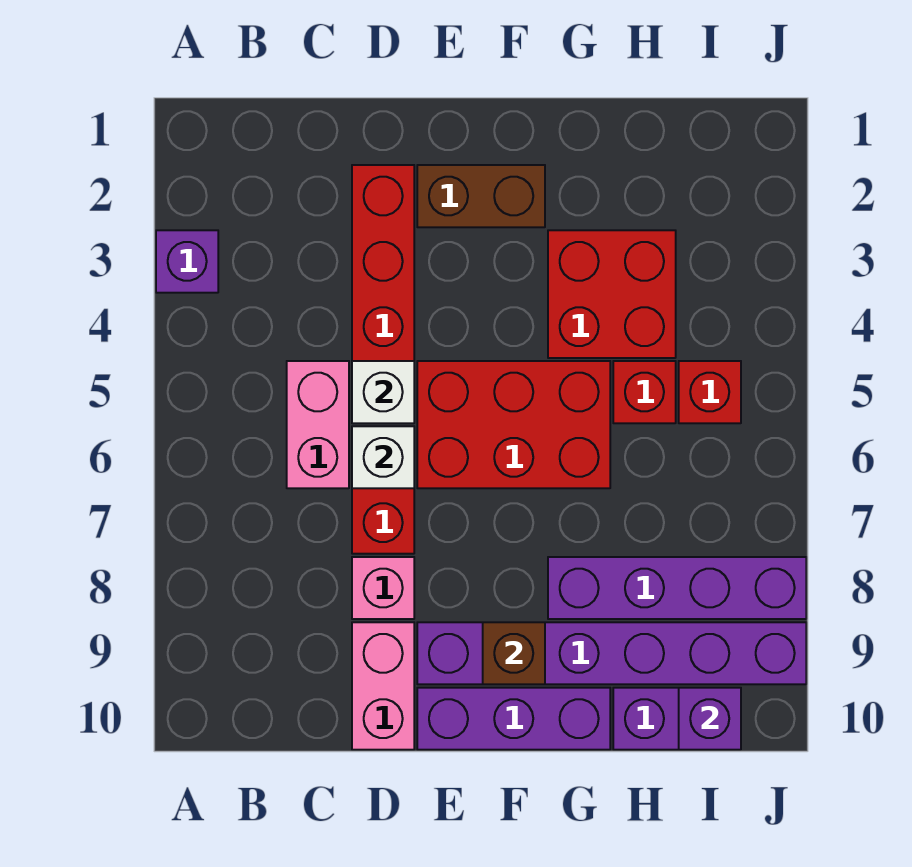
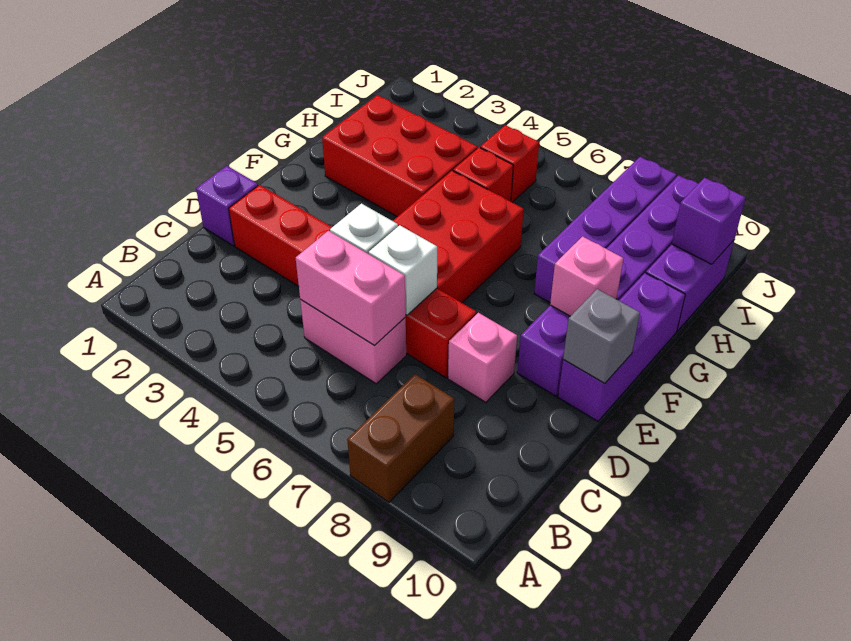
purple 1x1 brick [156,230,218,293] -> purple 1x1 brick moved to [196,166,258,246]
pink 1x2 brick [352,622,414,750] -> pink 1x2 brick moved to [296,231,406,346]
brown 1x2 brick [417,165,545,227] -> brown 1x2 brick moved to [347,374,455,502]
none -> grey 1x1 brick [563,289,640,383]
brown 1x1 brick [483,622,545,684] -> pink 1x1 brick [550,236,624,316]
red 2x2 brick [548,230,676,358] -> red 2x3 brick [322,95,477,217]

